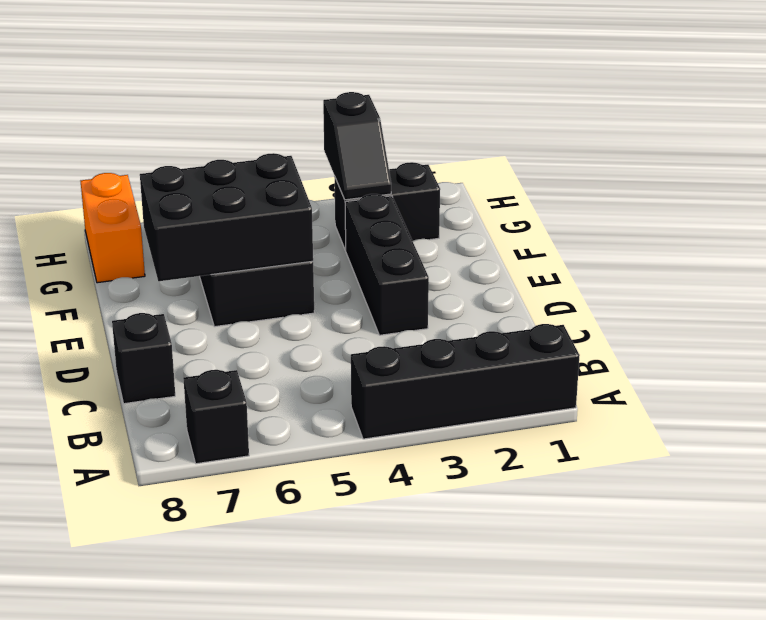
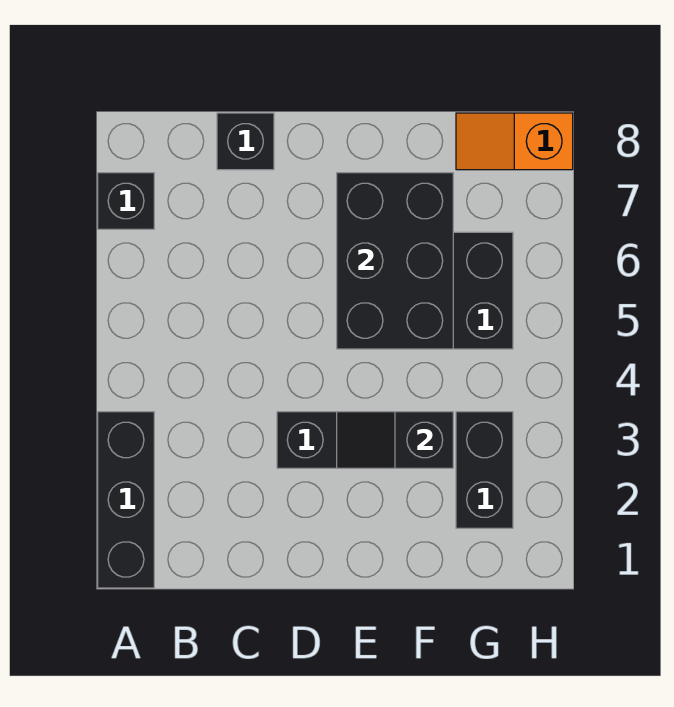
black 1x4 brick [351,324,580,439] -> black 1x3 brick [98,412,154,588]
black 1x2 slope [323,92,391,200] -> black 1x2 slope moved to [337,412,453,468]
orange 1x2 brick [81,173,145,283] -> orange 1x2 slope [456,113,573,170]

